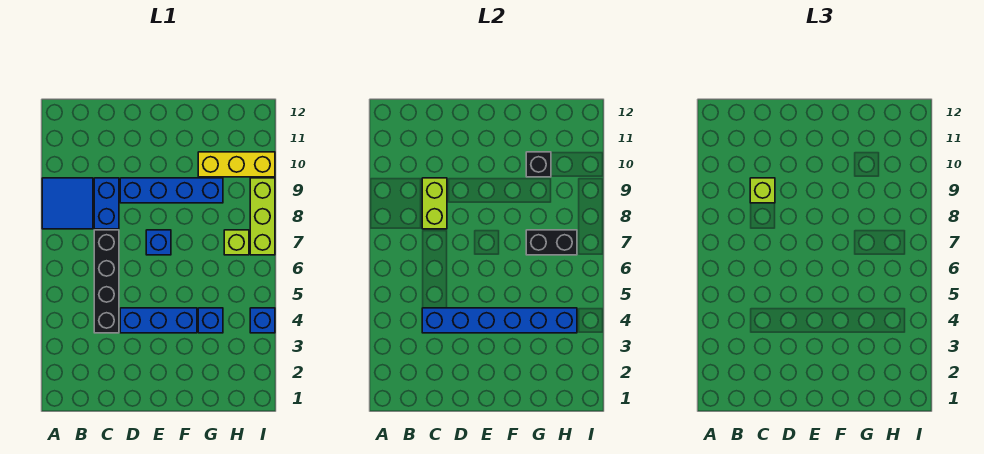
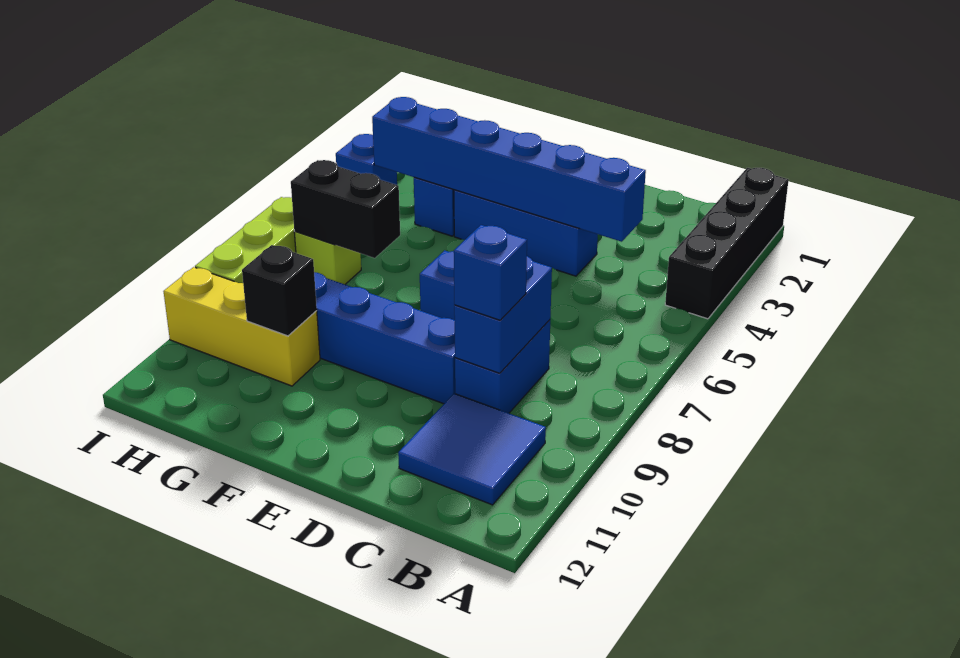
blue 2x2 tile [42,178,93,229] -> blue 2x2 tile moved to [398,394,546,505]
black 1x4 brick [94,230,119,333] -> black 1x4 brick moved to [665,168,789,319]
lime 1x2 brick [422,178,447,229] -> blue 1x2 brick [454,256,552,373]
lime 1x1 brick [750,178,775,203] -> blue 1x1 brick [454,225,527,320]

